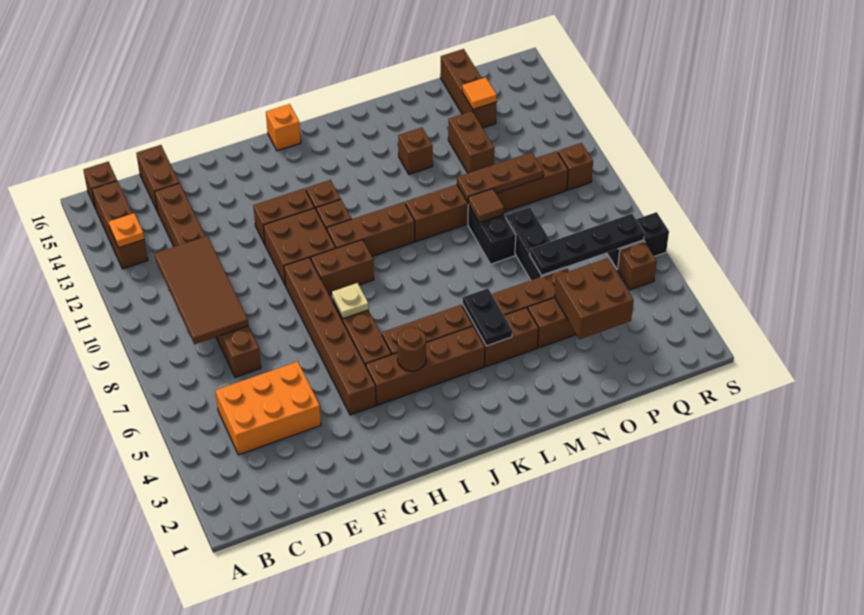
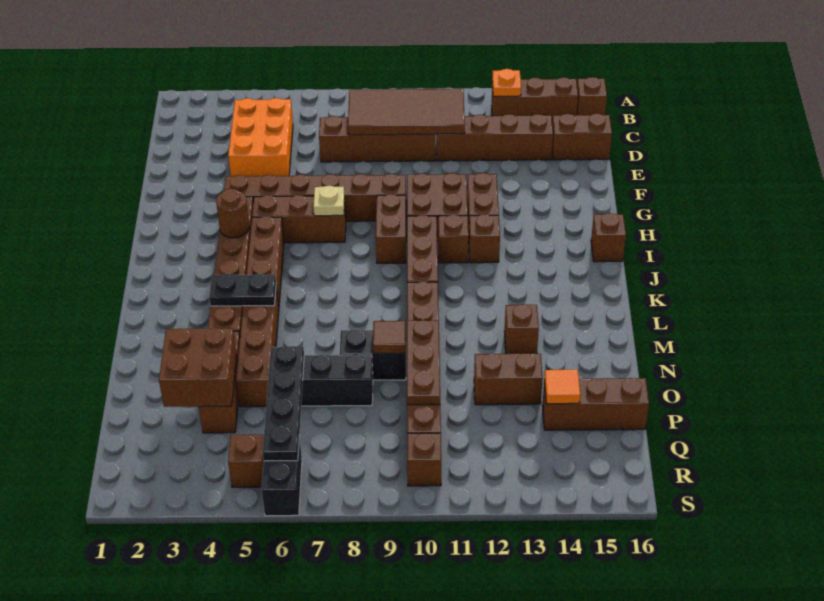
orange 1x1 brick [266,104,301,151] -> brown 1x1 brick [591,213,626,262]

